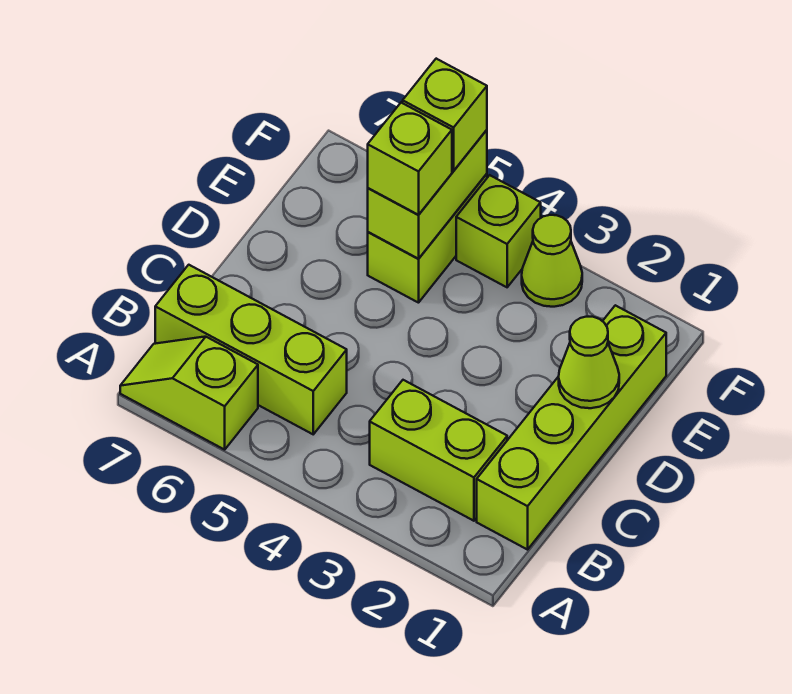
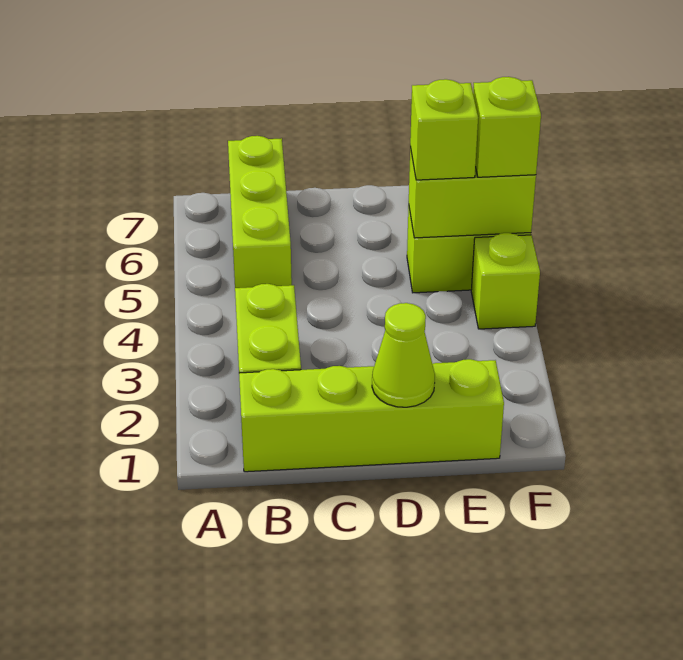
lime 1x2 slope [120,337,258,450] -> none
lime 1x1 cone [522,215,582,307] -> none

